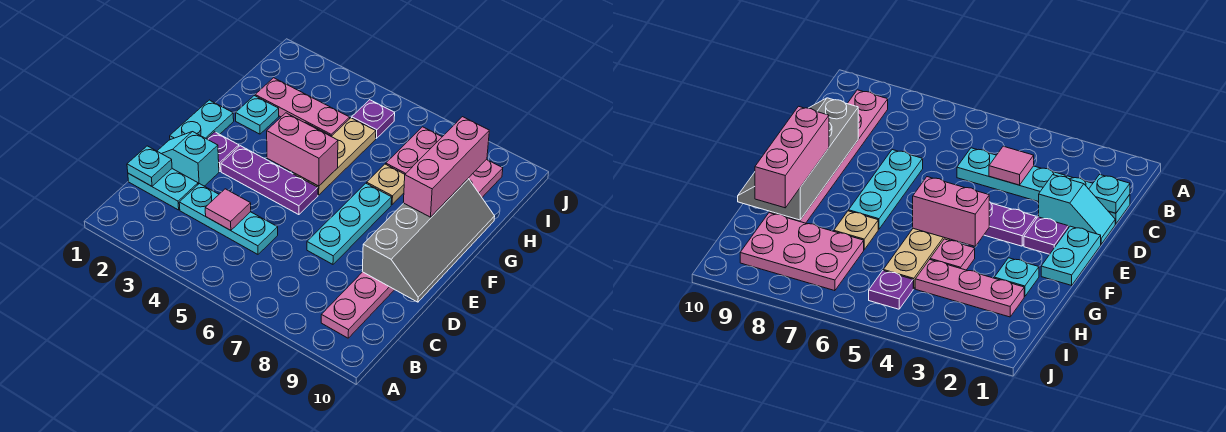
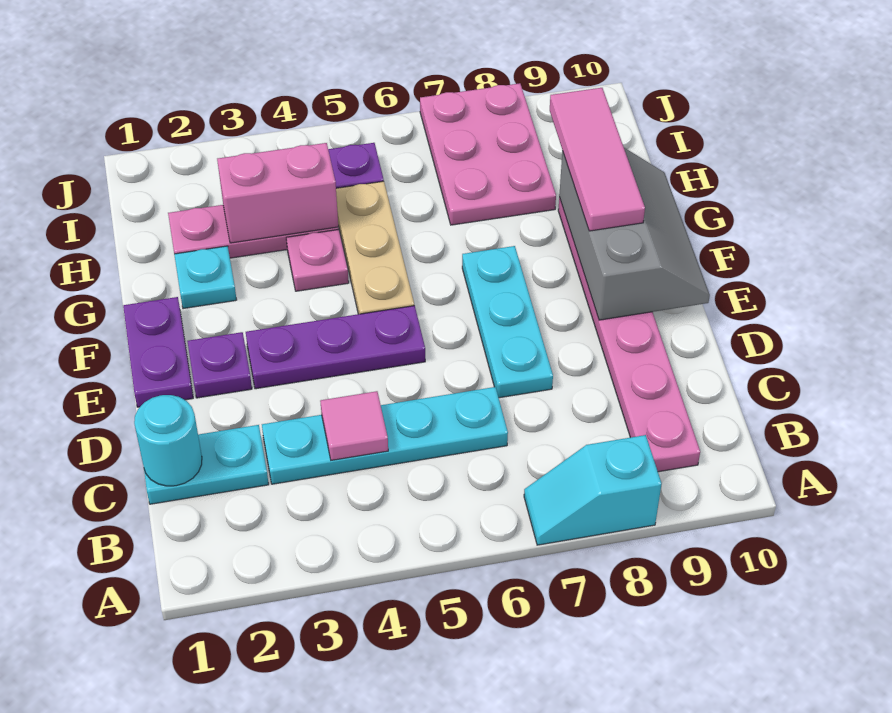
cyan 1x1 plate [127,146,172,186] -> cyan 1x1 round brick [134,395,202,486]
cyan 1x3 plate [179,184,278,254] -> cyan 1x4 plate [262,387,508,484]
cyan 1x2 slope [157,132,219,186] -> cyan 1x2 slope moved to [524,435,662,545]
grey 2x4 slope [362,179,495,302] -> grey 2x3 slope [559,148,710,320]
cyan 1x2 plate [170,100,234,140] -> purple 1x2 plate [123,297,193,407]
pink 1x2 brick [267,113,338,186] -> pink 1x2 brick moved to [217,143,338,243]
pink 1x3 brick [403,117,489,217] -> pink 1x3 tile [550,88,645,231]
tan 1x1 plate [367,164,405,204] -> none
pink 2x3 plate [386,127,503,197] -> pink 2x3 plate turned to [420,83,556,225]

